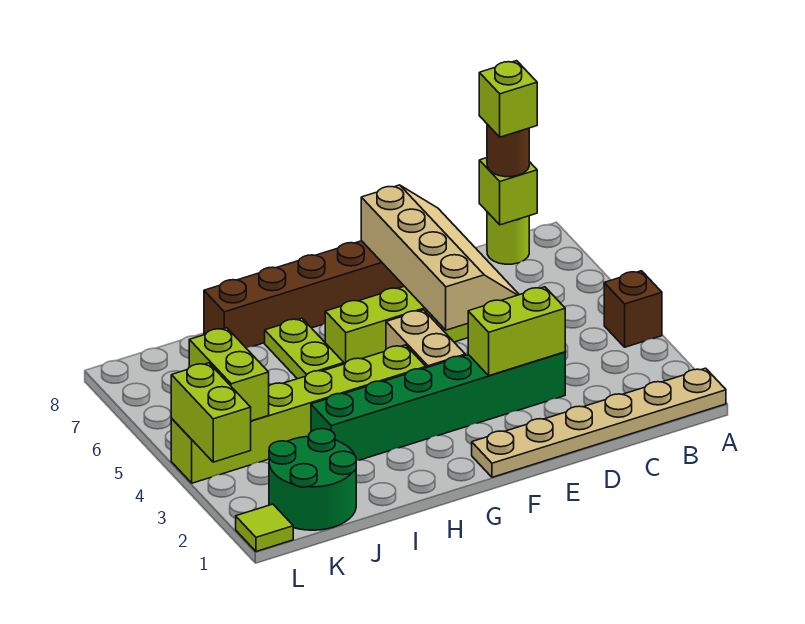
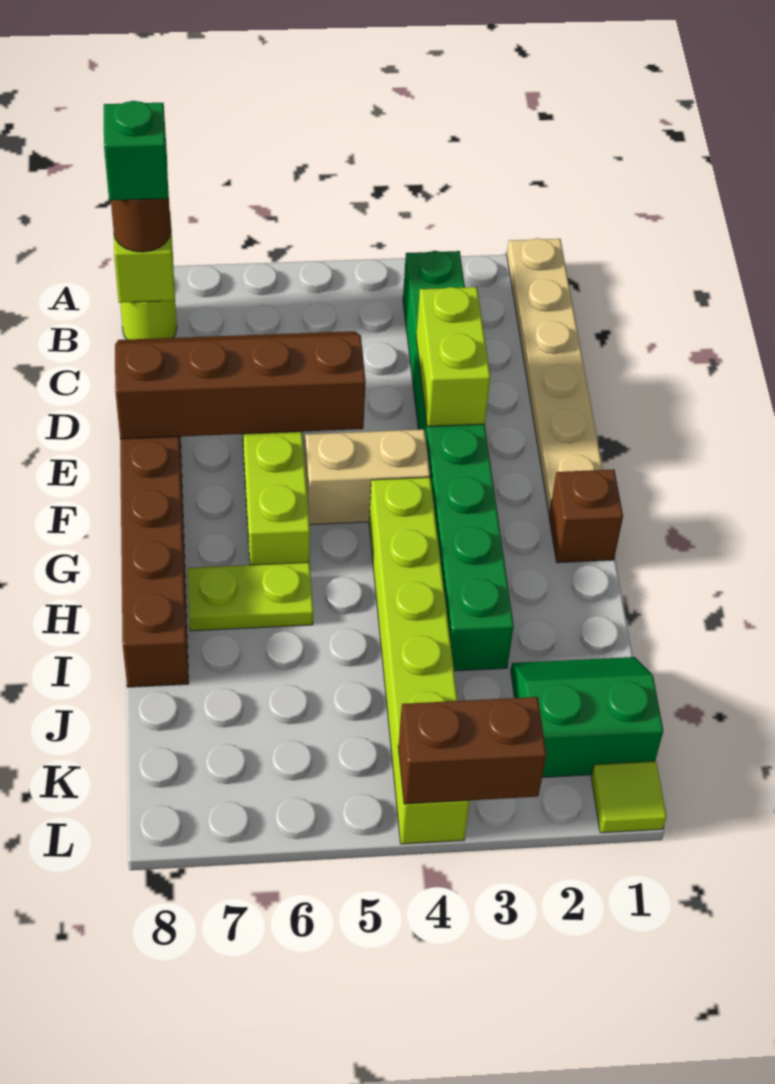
brown 1x1 brick [604,271,662,347] -> brown 1x1 brick moved to [549,470,623,563]
lime 1x1 brick [479,61,537,137] -> green 1x1 brick [104,101,168,200]
green 1x6 brick [311,352,565,461] -> green 1x8 brick [403,251,514,671]
tan 2x4 slope [361,185,519,330] -> brown 2x4 slope [115,331,366,439]
green 2x2 round brick [269,429,356,530] -> green 2x2 slope [511,657,663,777]
lime 1x2 brick [189,328,269,421] -> none
lime 1x2 brick [171,363,251,462] -> brown 1x2 brick [398,697,546,804]

